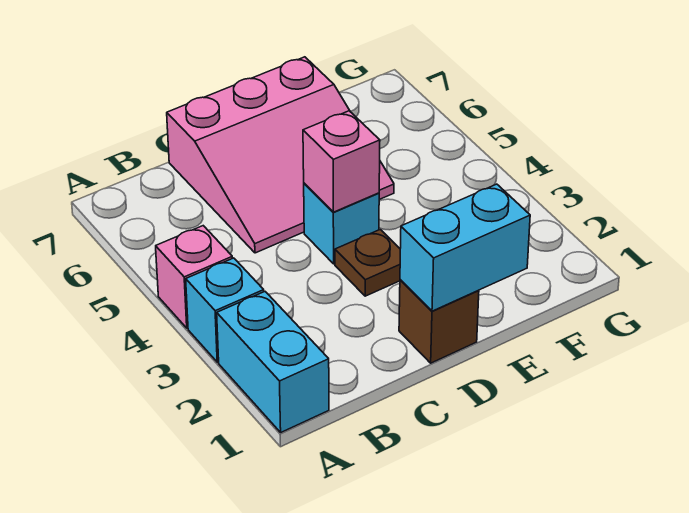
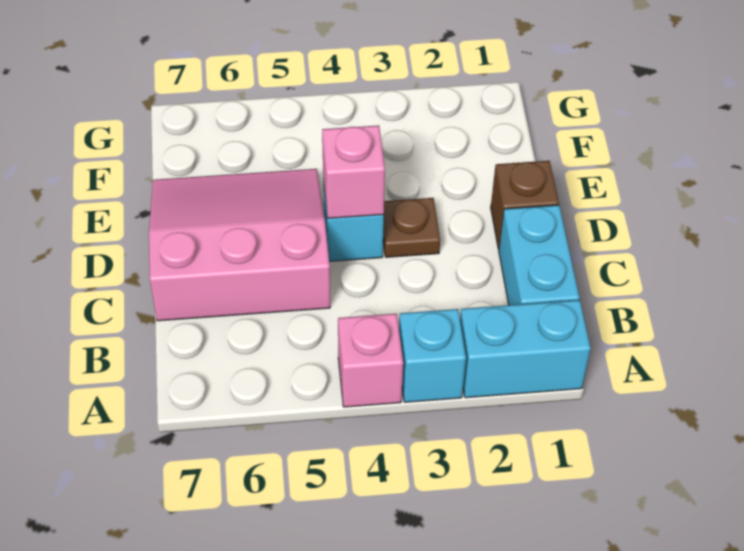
pink 3x3 slope [167,57,394,253] -> pink 3x3 slope turned to [149,169,330,321]
cyan 1x2 brick [400,184,530,311] -> cyan 1x2 brick moved to [499,205,580,305]

